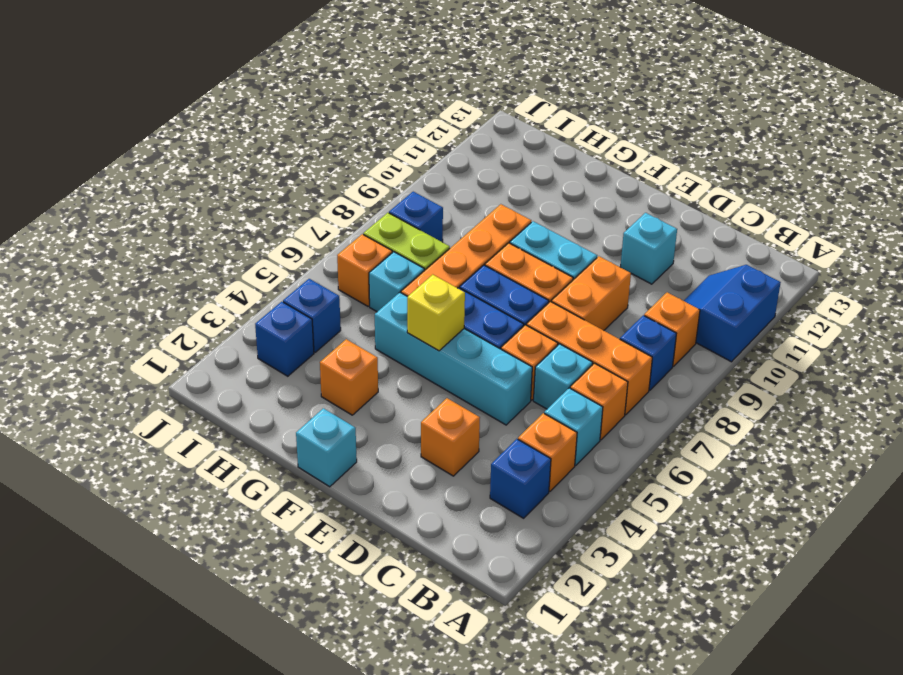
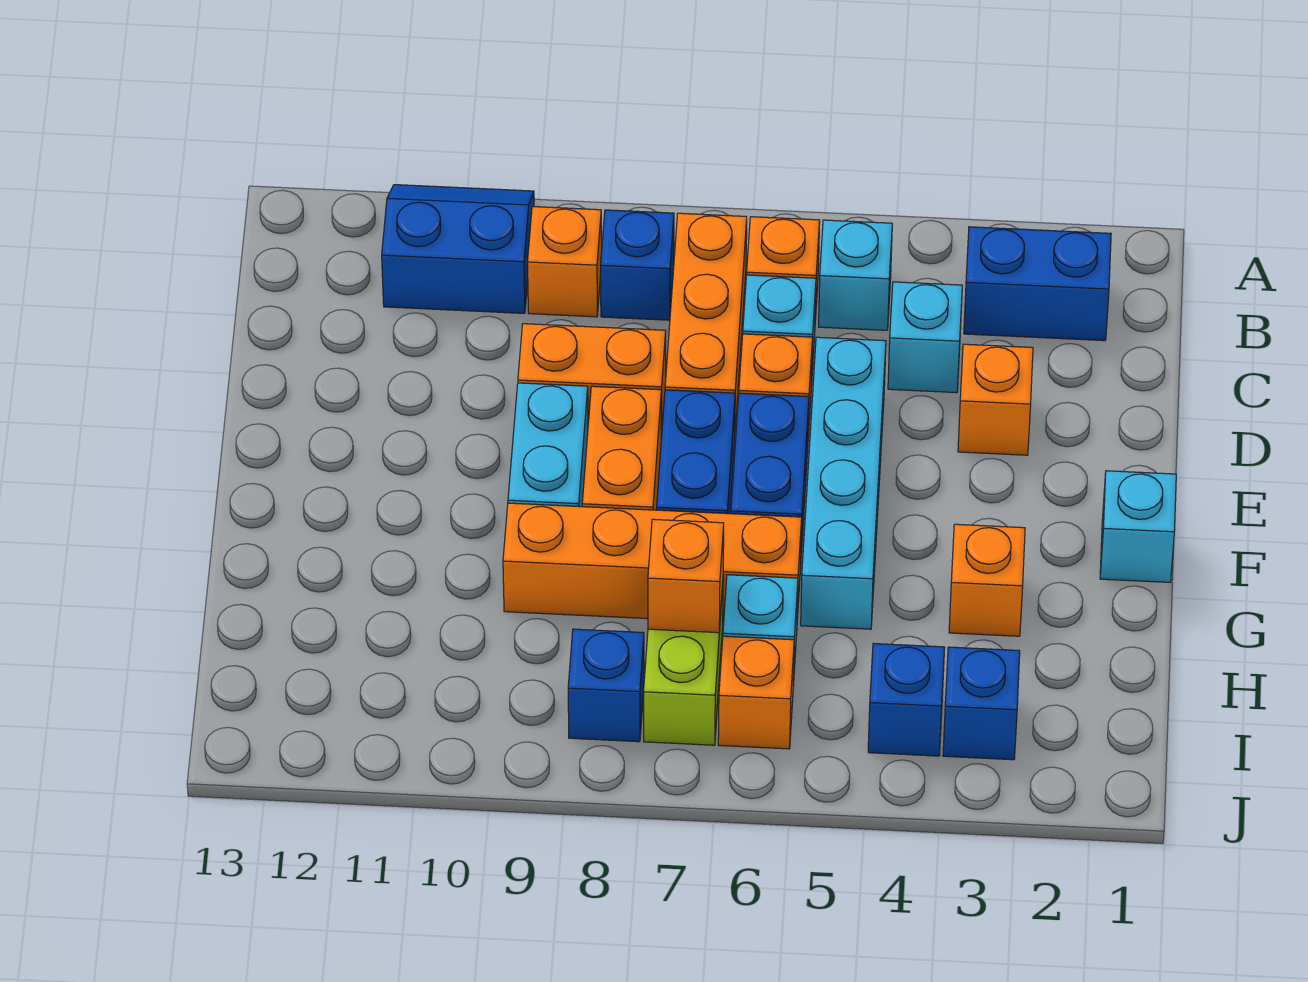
blue 2x2 slope [684,265,781,362] -> blue 2x2 slope turned to [382,185,534,313]
blue 1x1 brick [490,439,551,518] -> blue 1x2 brick [964,227,1111,341]
orange 1x1 brick [518,413,577,492] -> orange 1x1 brick moved to [648,519,724,633]
cyan 1x1 brick [620,213,677,284] -> cyan 1x1 brick moved to [888,282,962,393]
yellow 1x1 brick [407,275,465,351] -> none

